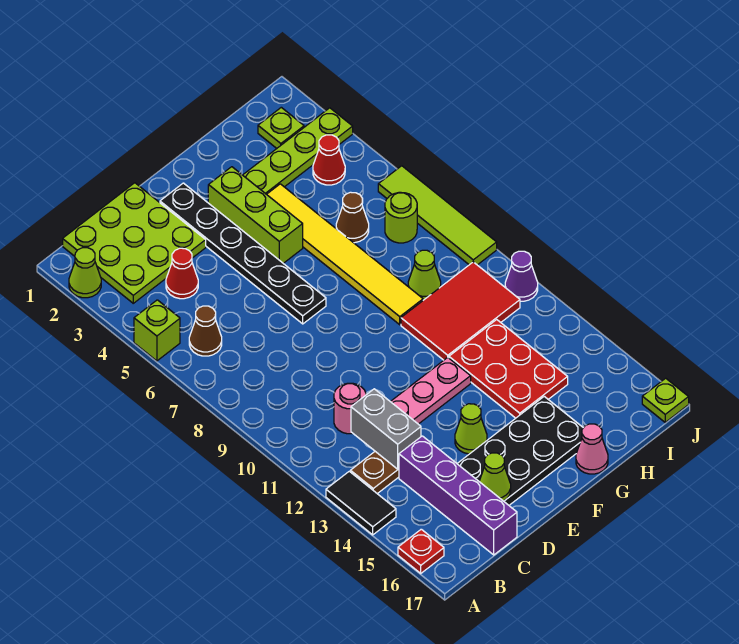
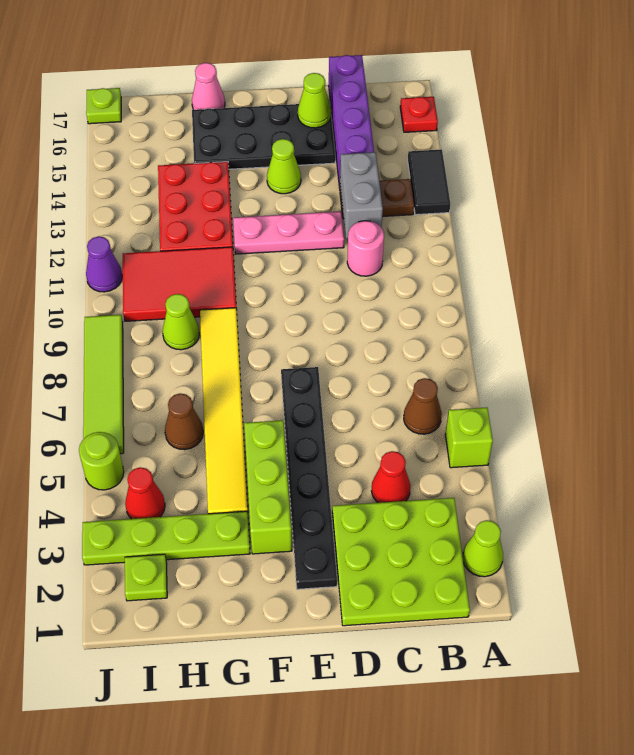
lime 1x1 round brick [385,192,417,243] -> lime 1x1 round brick moved to [79,432,124,490]

